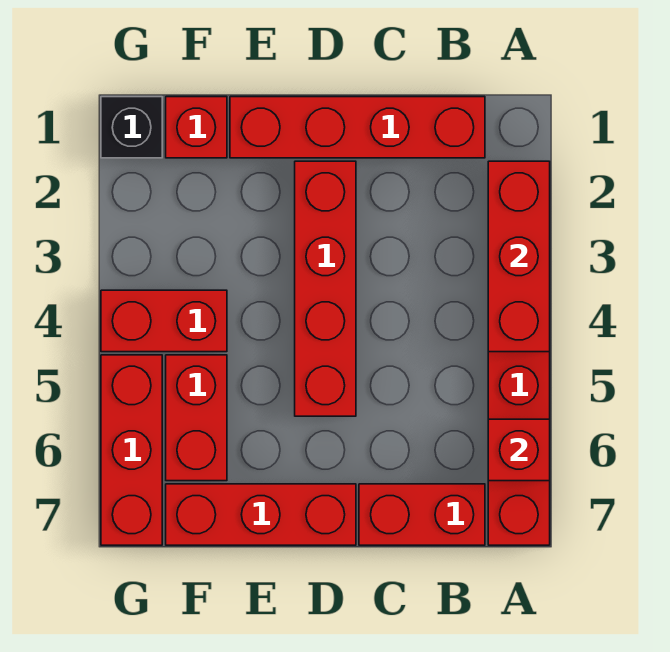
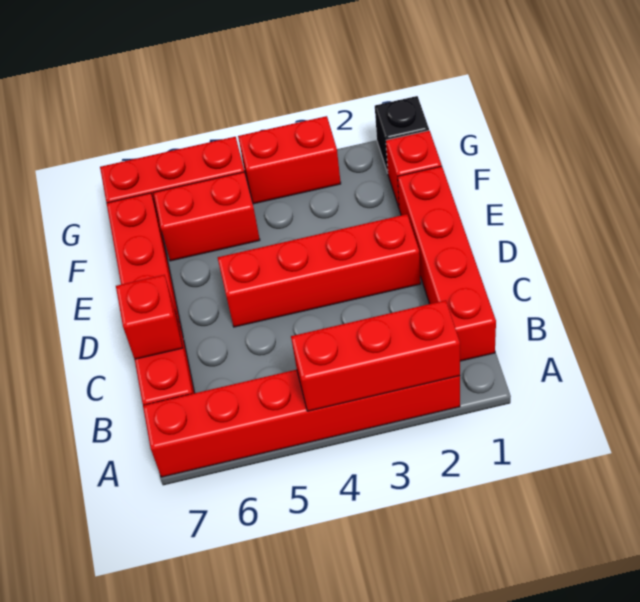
red 1x1 brick [488,419,550,481] -> red 1x1 brick moved to [116,275,182,359]
red 1x2 brick [101,290,227,352] -> red 1x2 brick turned to [238,116,341,204]

